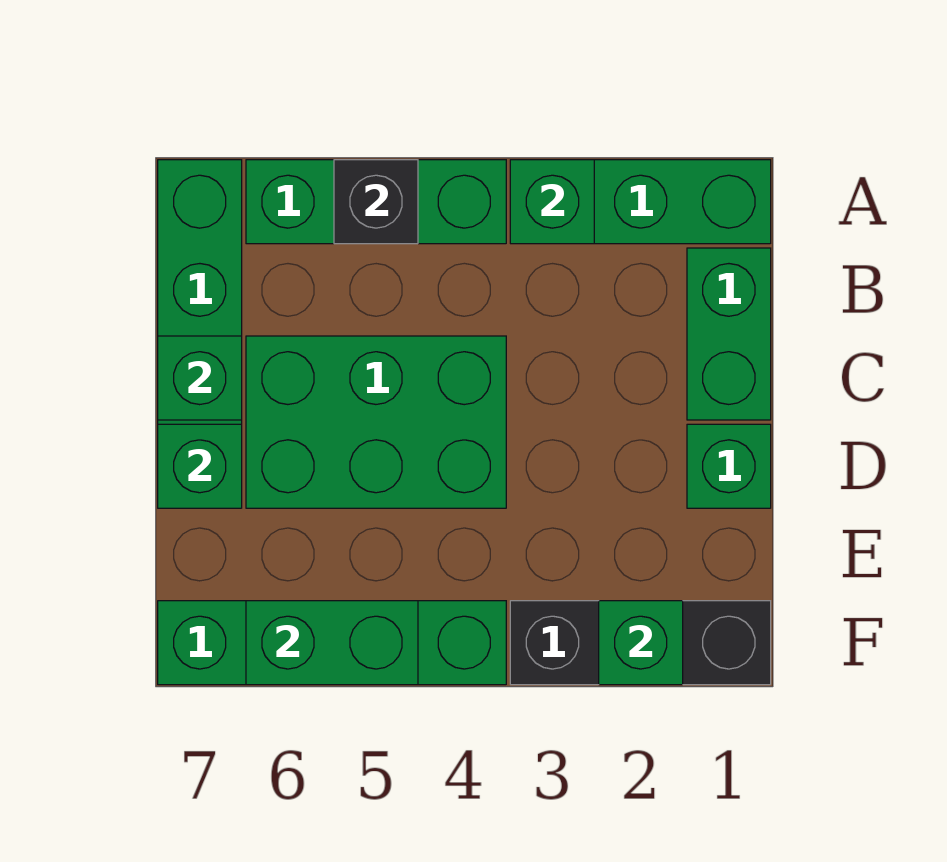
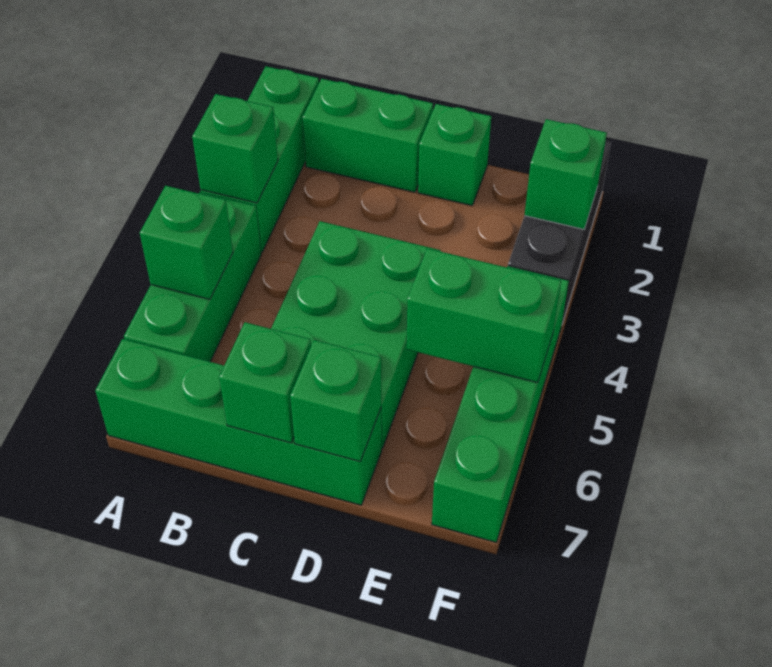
black 1x1 brick [334,160,418,244] -> green 1x1 brick [140,186,233,299]
green 1x2 brick [246,601,418,685] -> green 1x2 brick turned to [406,248,561,383]

